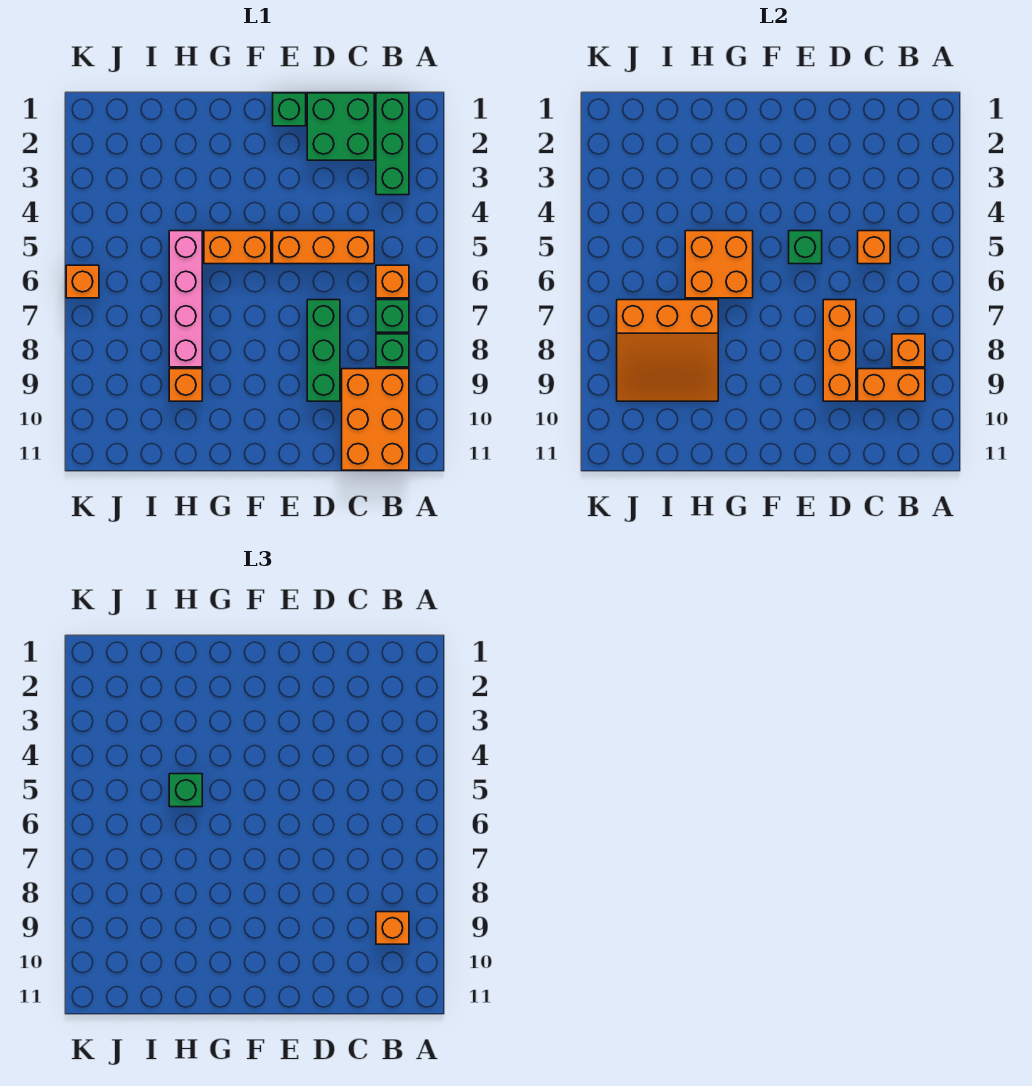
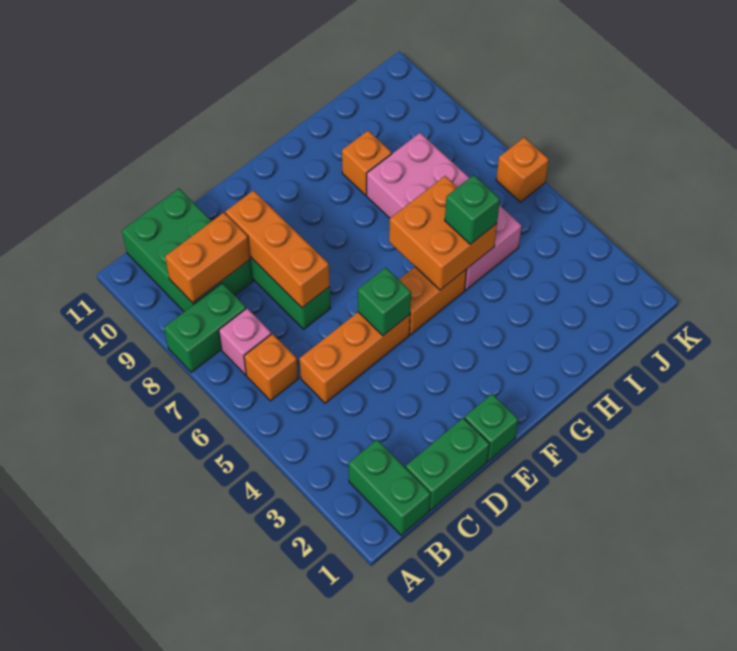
green 1x3 brick [376,93,409,195] -> green 1x2 brick [349,440,431,535]
green 1x1 brick [376,300,409,332] -> pink 1x1 brick [219,308,271,375]
green 1x1 brick [376,334,409,367] -> green 1x2 brick [164,283,246,372]
orange 1x1 brick [892,334,925,367] -> none
orange 2x3 brick [342,369,409,470] -> green 2x3 brick [122,189,253,312]
orange 1x1 brick [376,912,409,944] -> none
green 2x2 brick [307,93,374,160] -> green 1x2 brick [406,418,489,510]
orange 1x1 brick [858,231,890,264] -> none
pink 1x4 brick [169,231,202,367] -> pink 2x4 brick [367,133,522,290]
orange 3x3 slope [617,300,718,401] -> none

